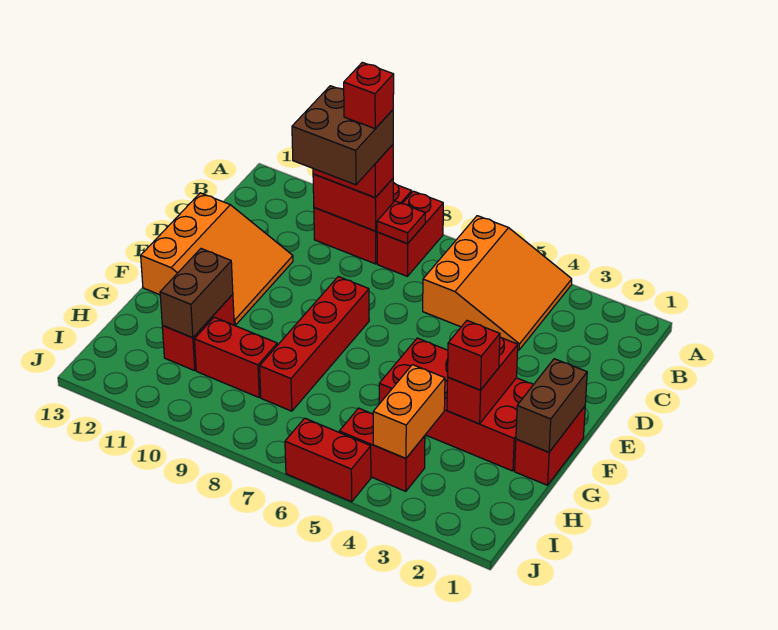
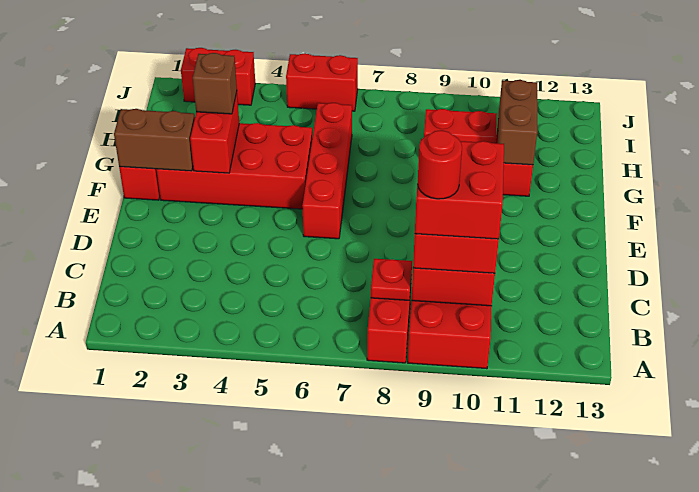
orange 3x3 slope [423,216,572,350] -> none
brown 2x2 brick [292,86,393,185] -> red 2x2 brick [415,139,504,239]
red 1x1 brick [344,62,394,129] -> red 1x1 round brick [418,130,462,199]
orange 3x3 slope [141,193,293,325] -> none
red 1x4 brick [260,277,369,411] -> red 1x4 brick moved to [302,103,352,239]
brown 1x2 brick [516,359,587,452] -> brown 1x2 brick turned to [114,109,195,171]
red 1x1 brick [448,321,500,390] -> brown 1x1 brick [193,53,237,114]
orange 1x2 brick [373,365,445,458] -> none
red 1x2 brick [339,408,425,491] -> red 1x2 brick moved to [181,48,255,105]

